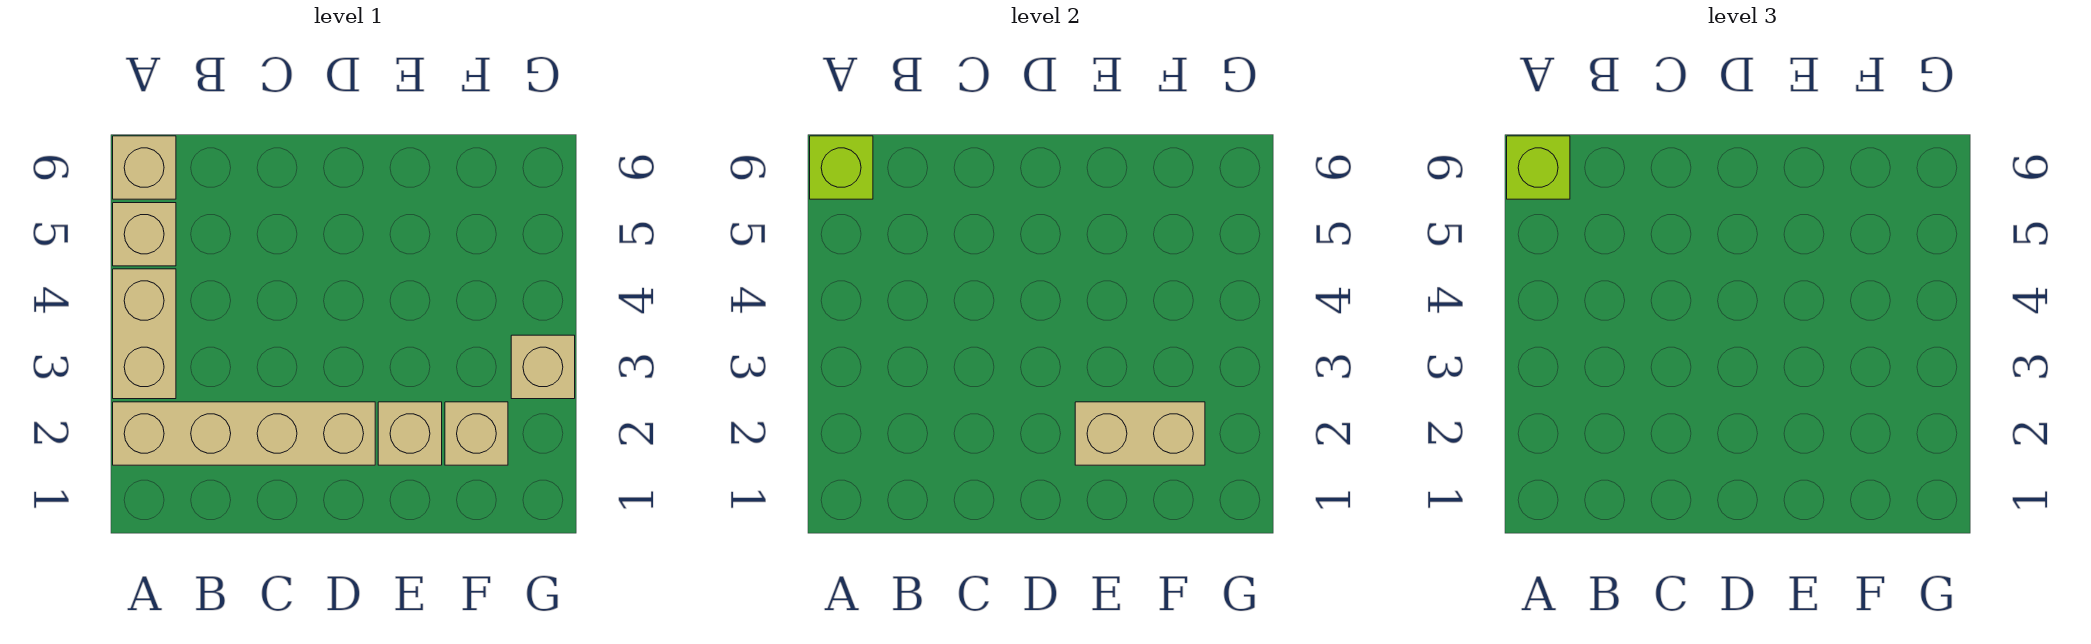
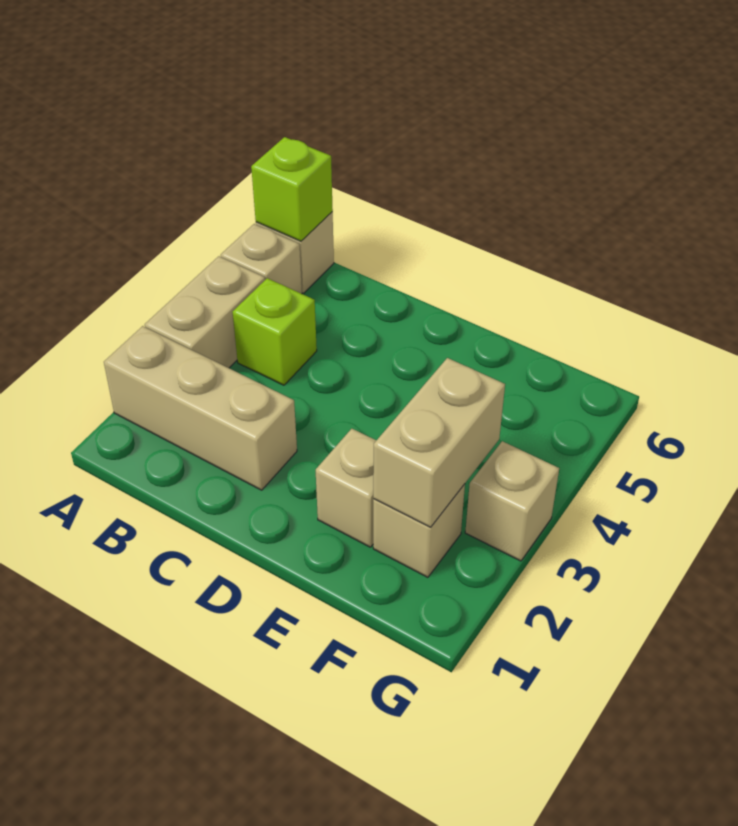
tan 1x4 brick [113,402,375,465] -> tan 1x3 brick [104,326,297,490]
lime 1x1 brick [1507,136,1570,199] -> lime 1x1 brick moved to [233,278,317,385]
tan 1x2 brick [1075,402,1205,465] -> tan 1x2 brick turned to [373,358,505,527]

